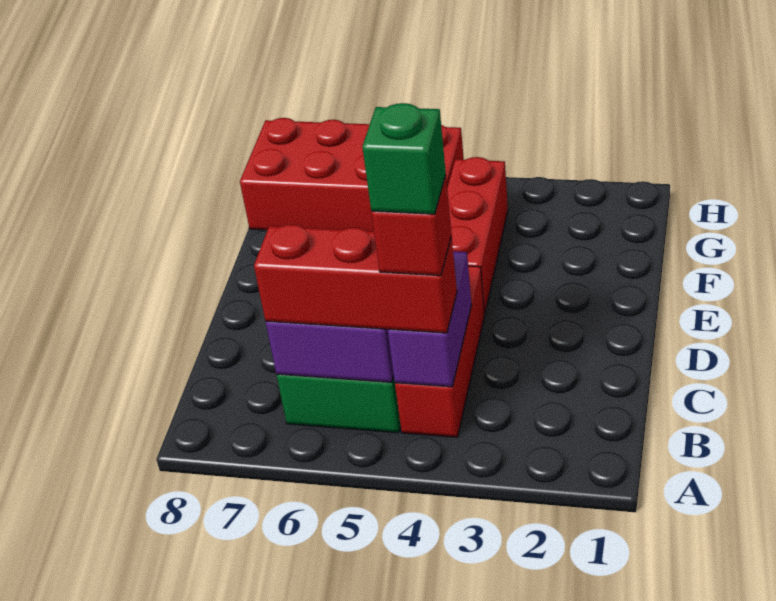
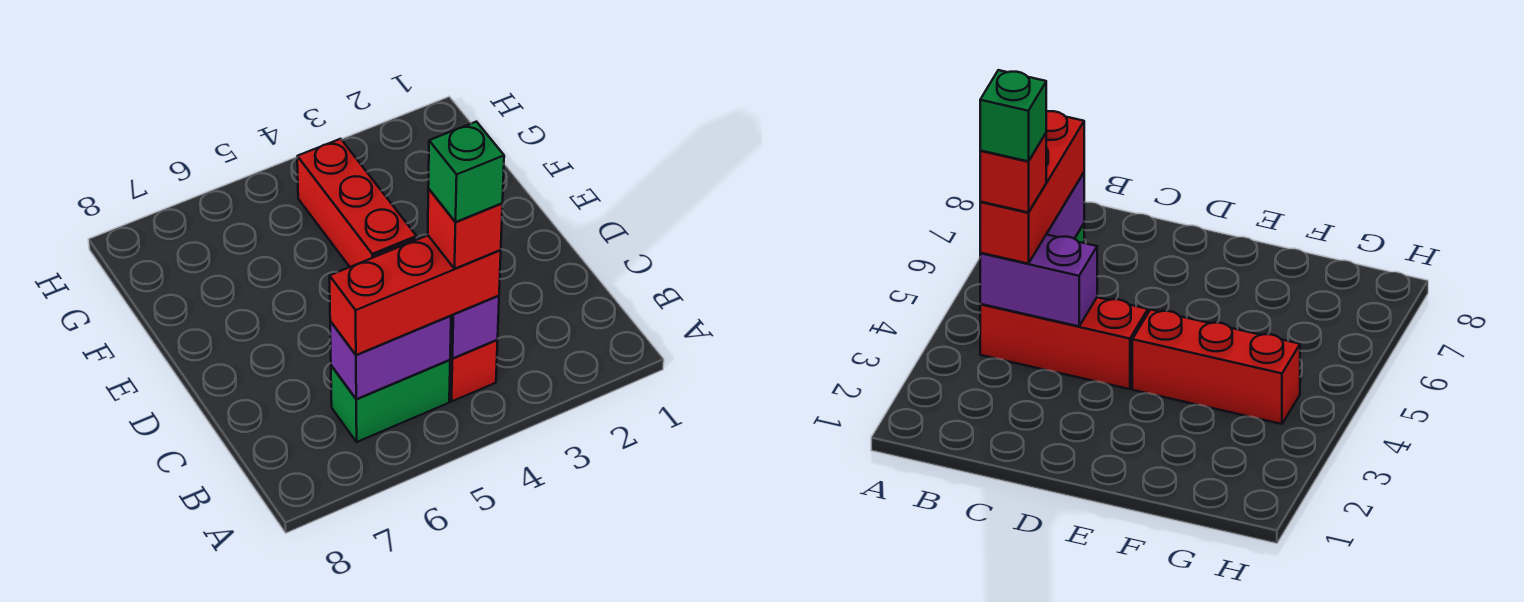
red 2x4 brick [240,118,464,231] -> none

